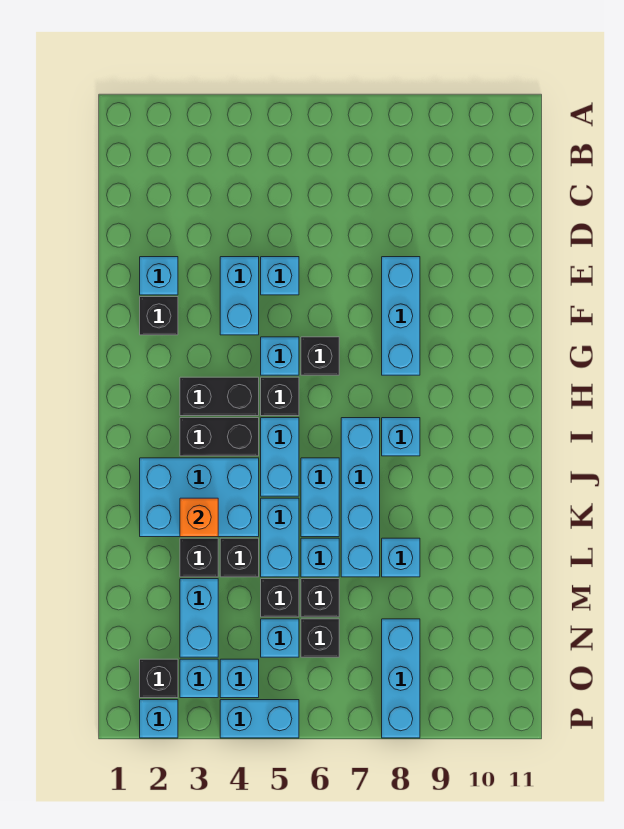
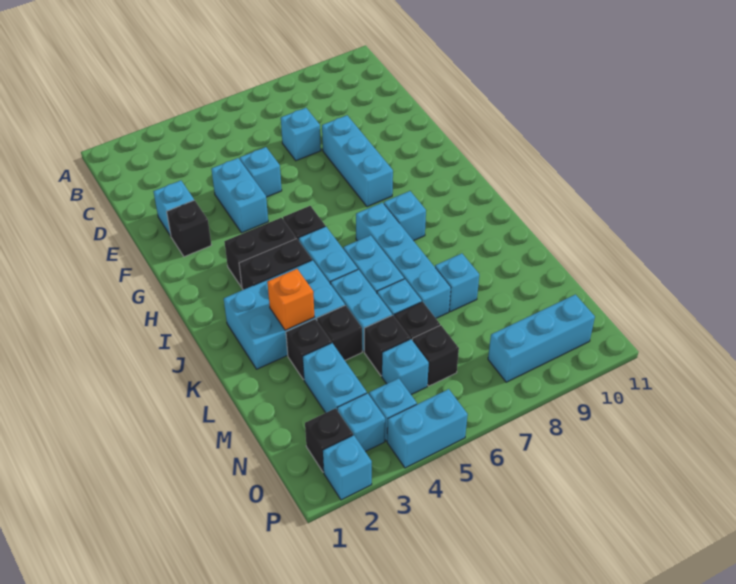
cyan 1x1 brick [261,337,299,375] -> cyan 1x1 brick moved to [281,108,321,161]
black 1x1 brick [301,337,339,375] -> none
cyan 1x3 brick [382,619,420,738] -> cyan 1x3 brick turned to [488,295,595,382]

